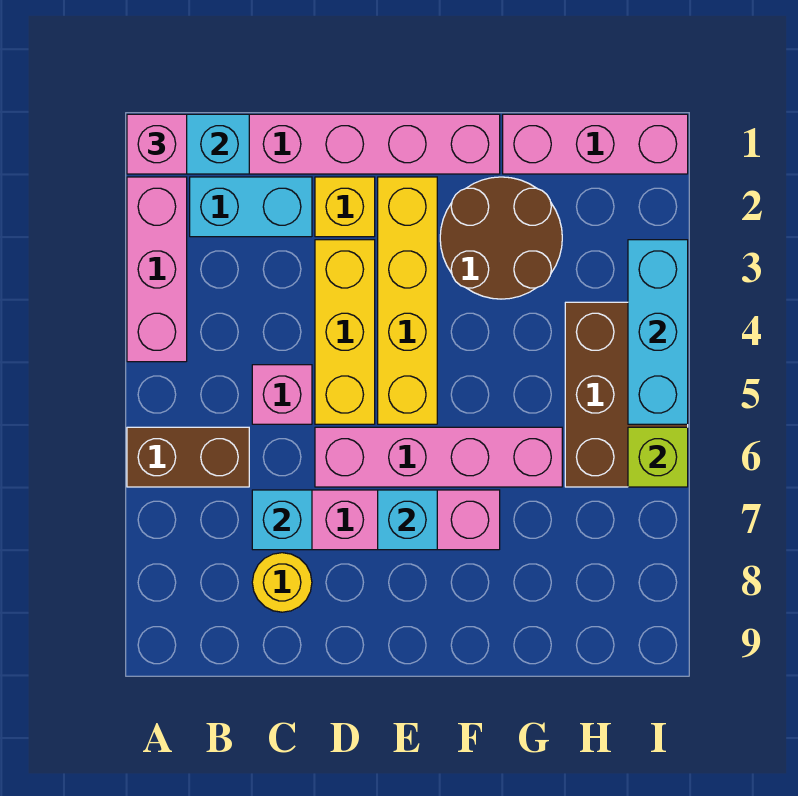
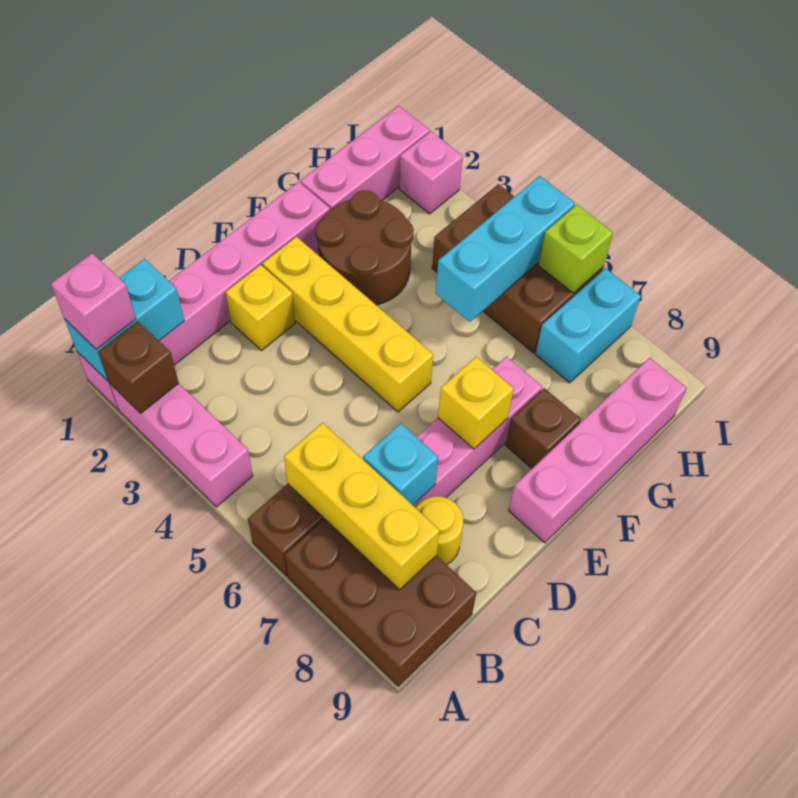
none -> brown 1x1 brick [98,321,179,413]
none -> brown 2x3 brick [285,519,476,686]
cyan 1x2 brick [190,177,312,237] -> cyan 1x2 brick moved to [535,268,641,383]
pink 1x1 brick [252,365,312,424] -> pink 1x1 brick moved to [399,131,463,214]
yellow 1x3 brick [315,240,375,424] -> yellow 1x3 brick moved to [284,423,440,590]
pink 1x4 brick [315,427,562,487] -> pink 1x4 brick moved to [509,358,687,543]
cyan 1x1 brick [378,490,437,550] -> yellow 1x1 brick [438,357,514,449]
none -> brown 1x1 brick [506,388,581,468]
cyan 1x3 brick [628,240,688,424] -> cyan 1x3 brick turned to [436,176,575,322]

